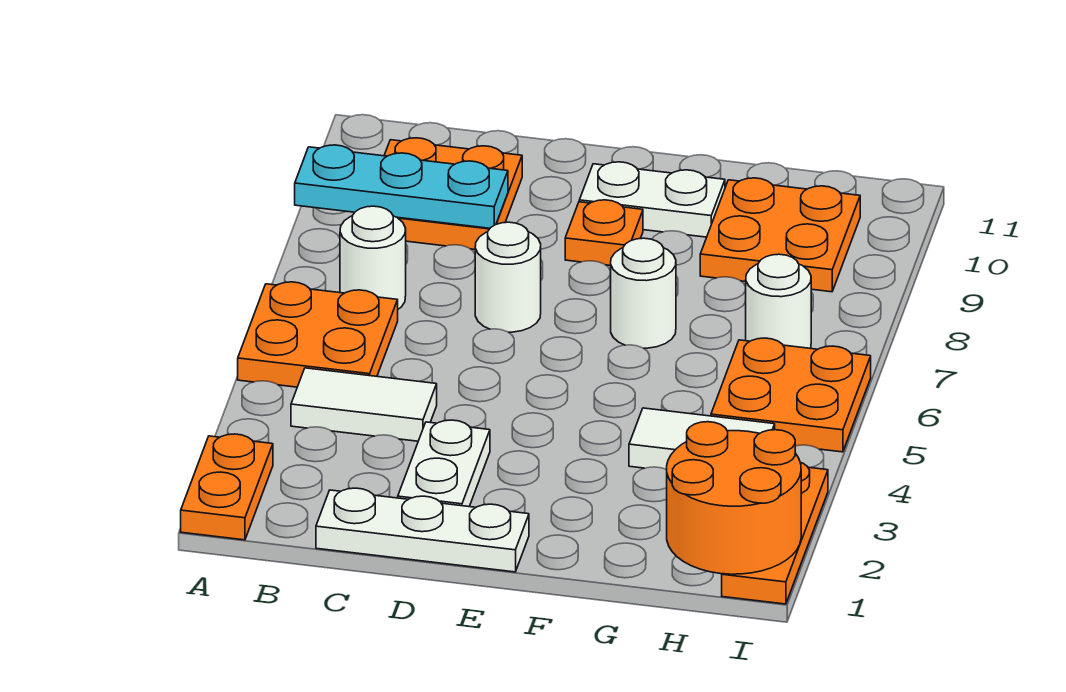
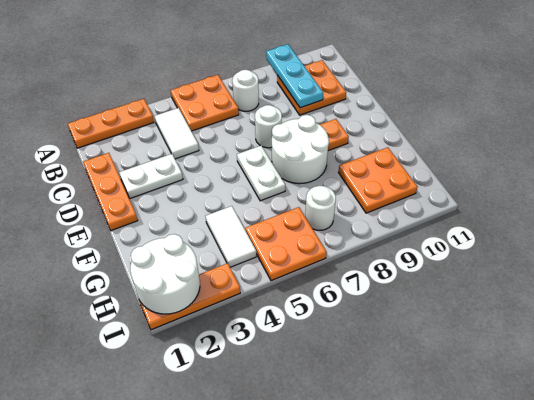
orange 1x2 plate [181,434,273,540] -> orange 1x3 plate [68,99,154,148]
white 1x3 plate [316,488,529,572] -> orange 1x3 plate [83,153,138,231]
white 1x2 plate [579,162,725,237] -> white 1x2 plate moved to [237,146,285,201]
white 1x1 round brick [611,238,676,348] -> white 2x2 round brick [272,115,329,184]
orange 2x2 round brick [667,422,801,574] -> white 2x2 round brick [130,234,200,314]

